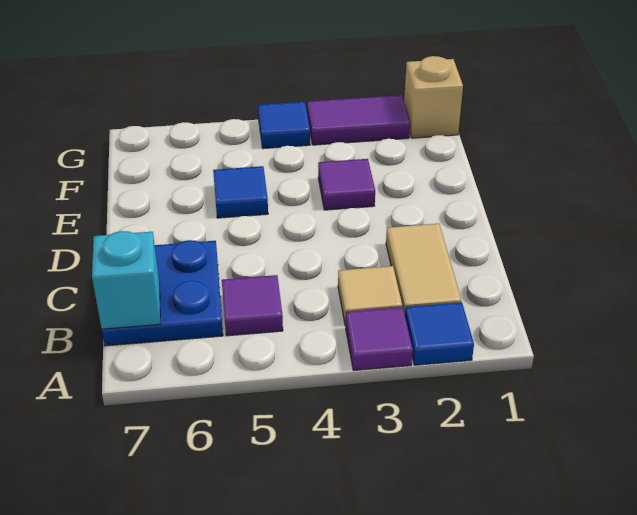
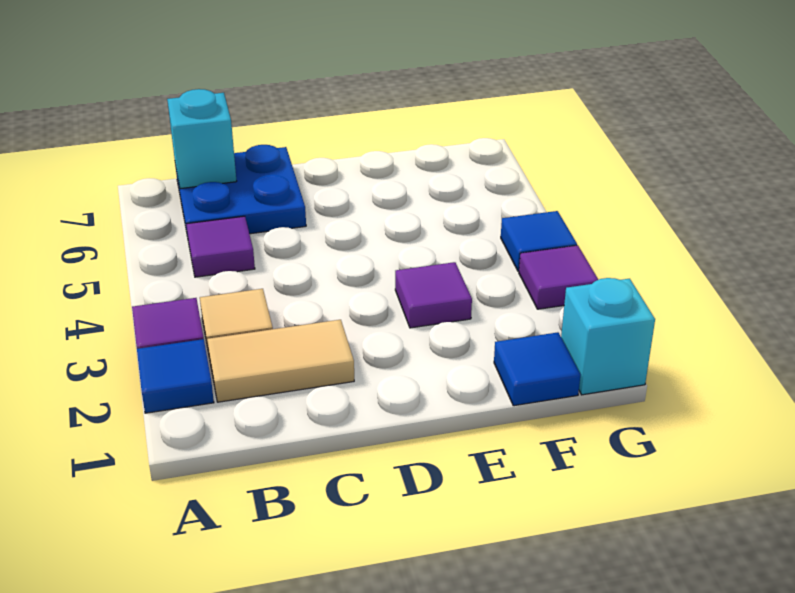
blue 1x1 tile [213,166,268,218] -> blue 1x1 tile moved to [494,332,580,406]
tan 1x1 brick [404,56,463,138] -> cyan 1x1 brick [561,278,655,395]
purple 1x2 tile [307,95,410,145] -> purple 1x1 tile [519,245,598,309]

